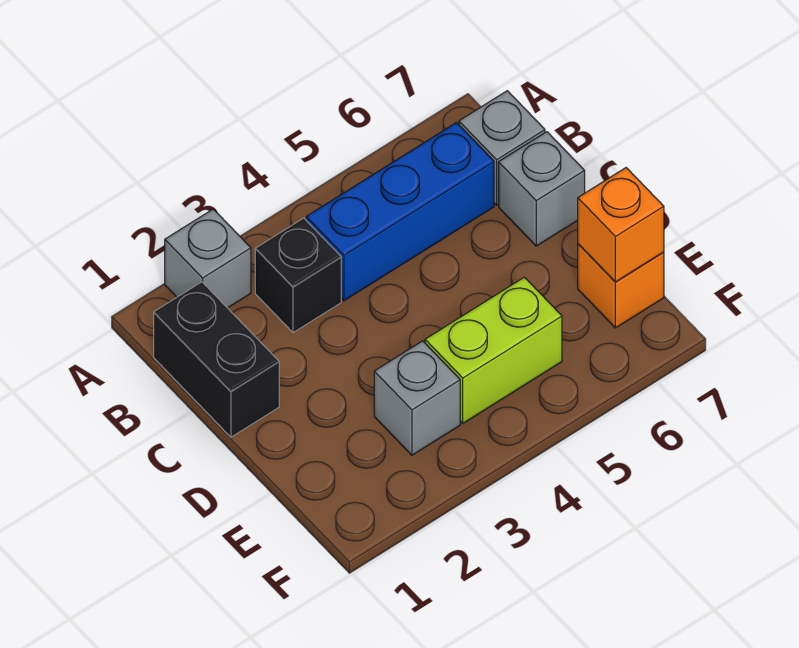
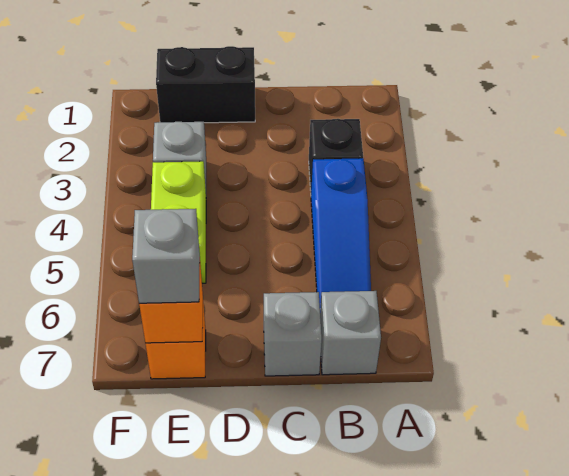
grey 1x1 brick [165,209,251,308] -> grey 1x1 brick moved to [132,209,200,303]
black 1x2 brick [154,282,279,437] -> black 1x2 brick moved to [156,46,255,123]
blue 1x3 brick [306,123,494,301] -> blue 1x3 slope [311,158,371,308]

